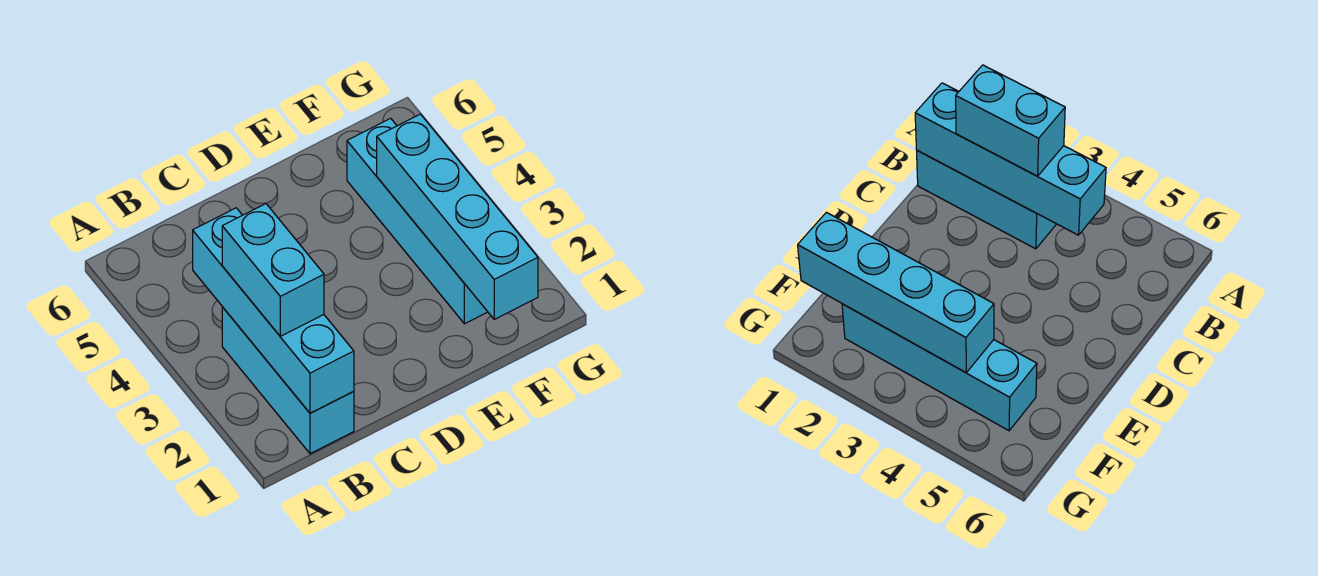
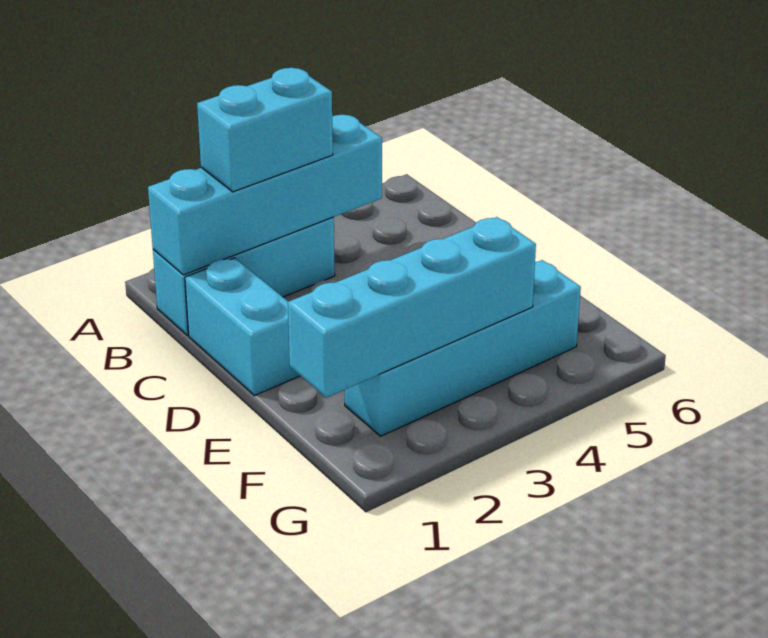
none -> cyan 1x2 brick [185,258,300,396]

